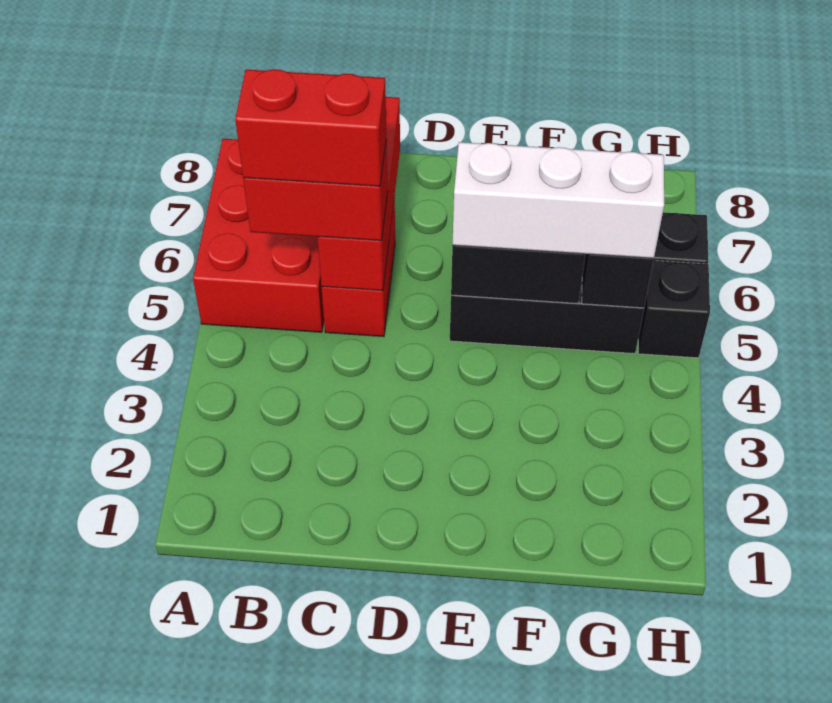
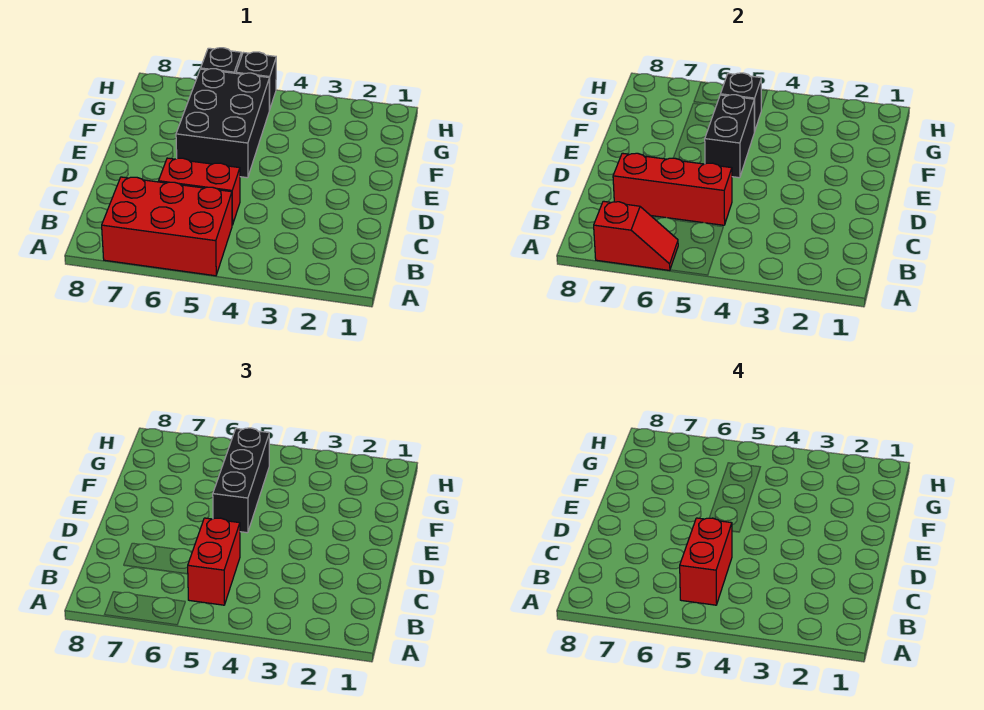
none -> red 1x2 slope [594,201,678,270]
white 1x3 brick [452,142,664,258] -> black 1x3 brick [213,428,269,533]

